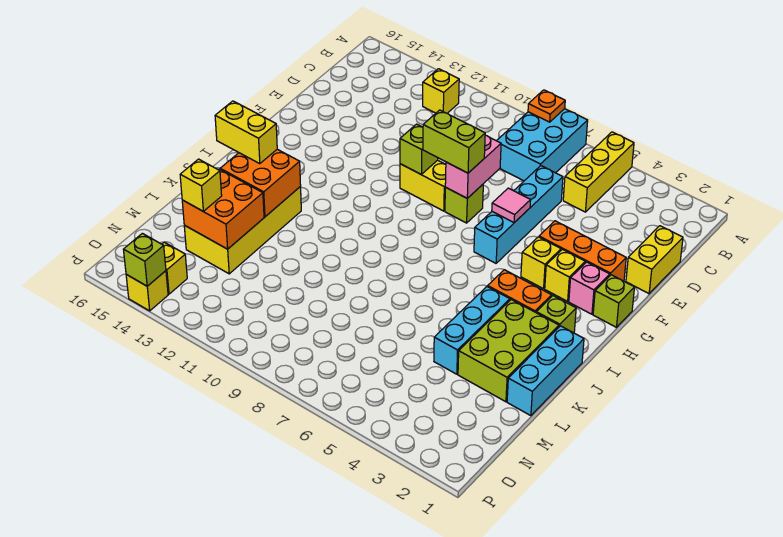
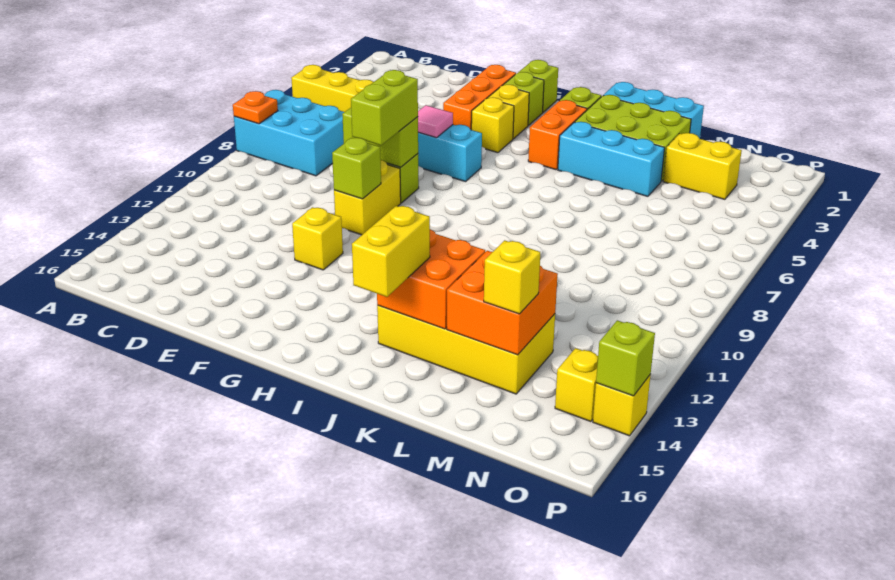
yellow 1x1 brick [423,69,459,113] -> yellow 1x1 brick moved to [292,207,343,270]
yellow 1x2 brick [626,226,683,294] -> yellow 1x2 brick moved to [663,133,742,199]
pink 1x2 brick [445,135,501,198] -> lime 1x2 brick [342,108,418,167]
pink 1x1 brick [569,262,610,314] -> lime 1x1 brick [504,72,544,125]

